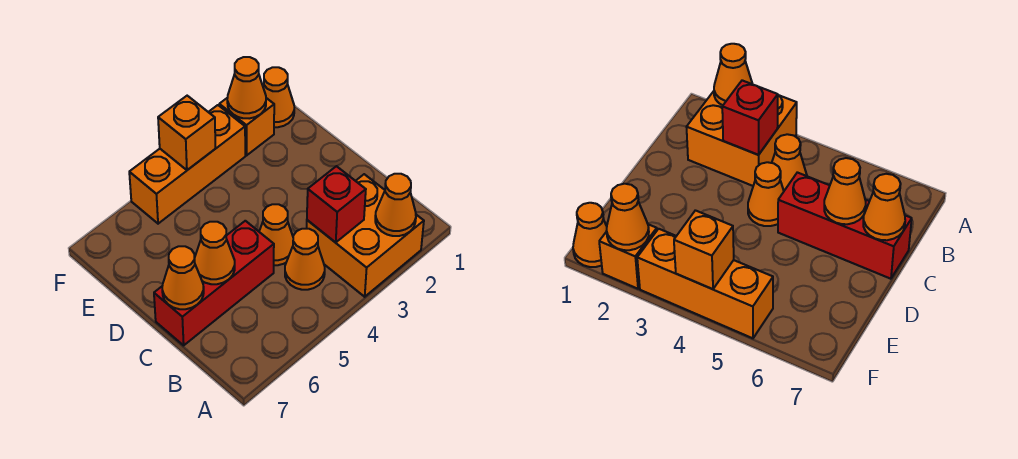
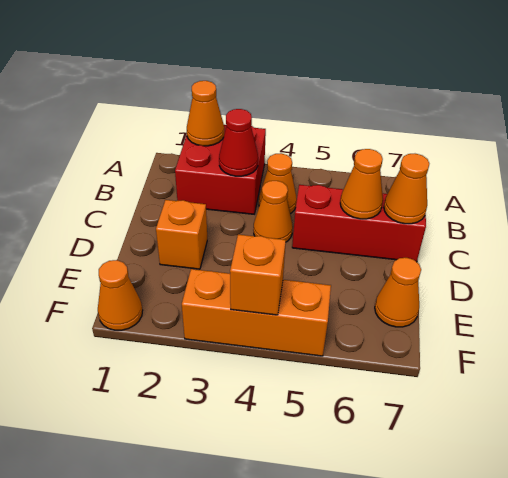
orange 2x2 brick [307,174,424,297] -> red 2x2 brick [175,125,266,214]
red 1x1 brick [307,166,366,242] -> red 1x1 cone [219,109,258,176]
orange 1x1 brick [219,98,274,155] -> orange 1x1 brick moved to [156,200,207,269]
orange 1x1 cone [227,57,266,119] -> orange 1x1 cone moved to [375,258,421,327]

